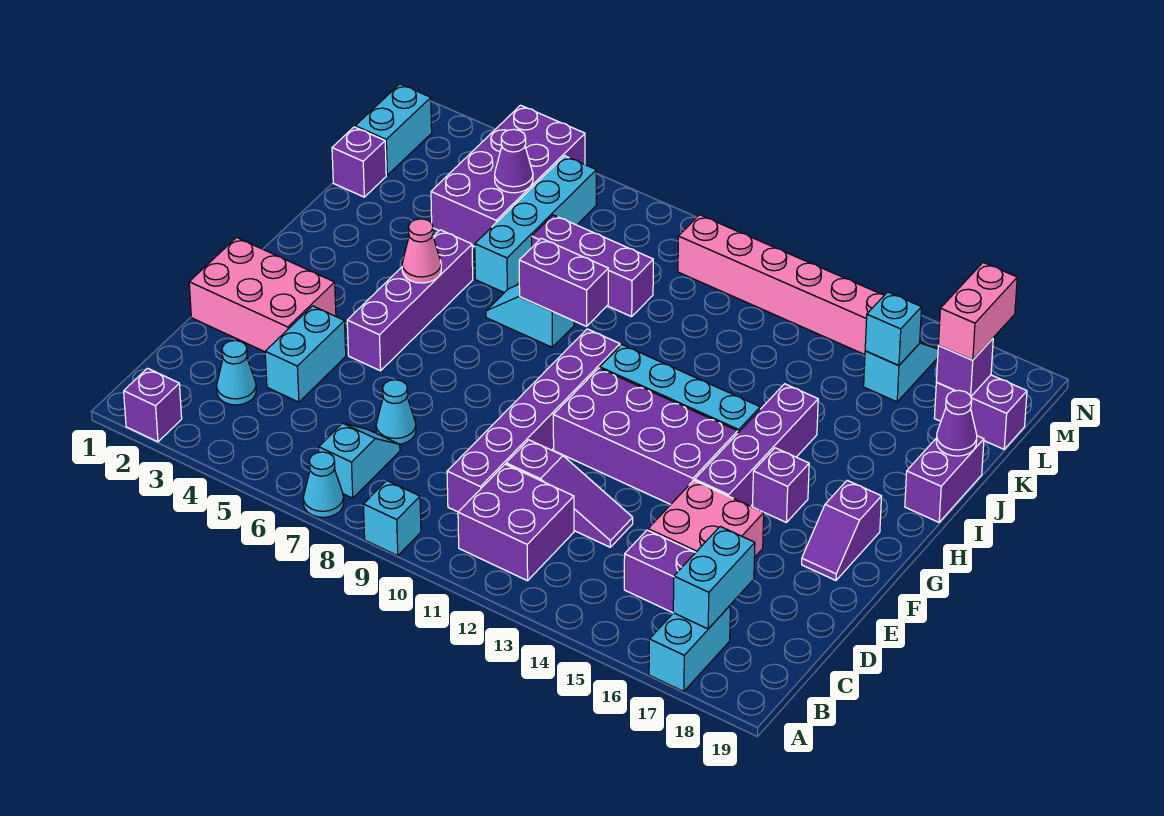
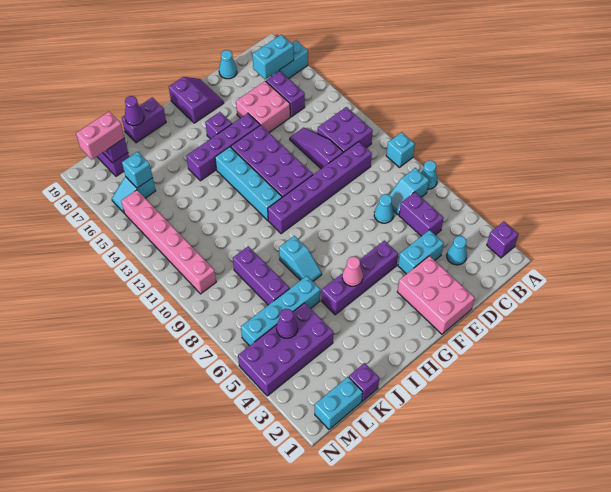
none -> cyan 1x1 cone [219,50,237,79]
purple 1x2 slope [802,480,882,580] -> purple 2x2 slope [169,77,224,123]
purple 1x2 brick [519,238,608,326] -> purple 1x2 brick moved to [399,192,443,236]

